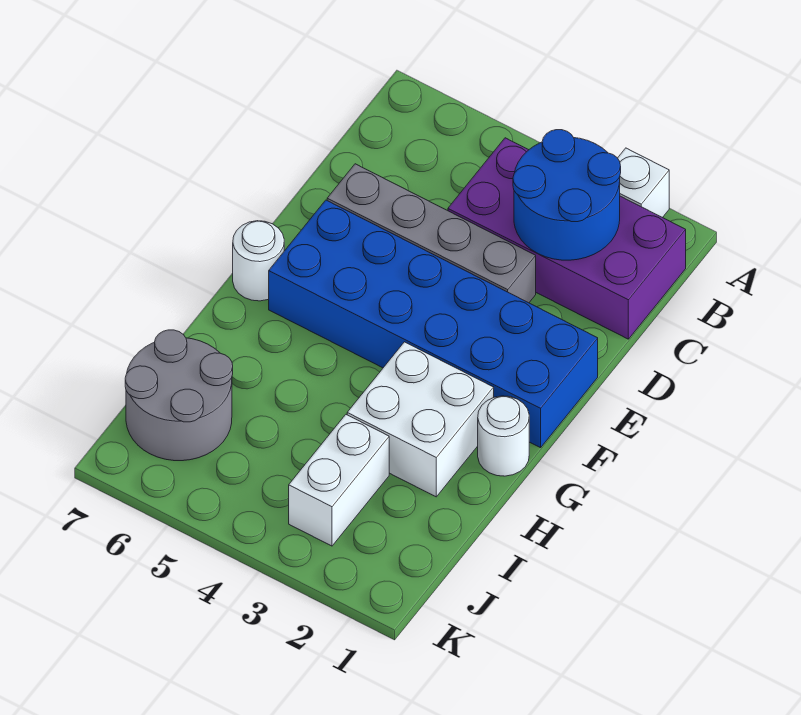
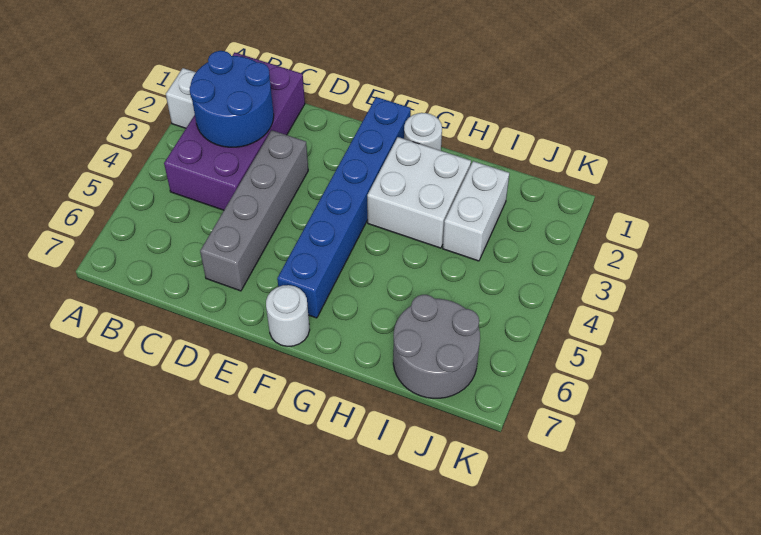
blue 2x6 brick [269,200,598,448] -> blue 1x6 brick [277,97,411,318]
white 1x2 brick [289,415,389,546] -> white 1x2 brick turned to [443,161,509,261]

